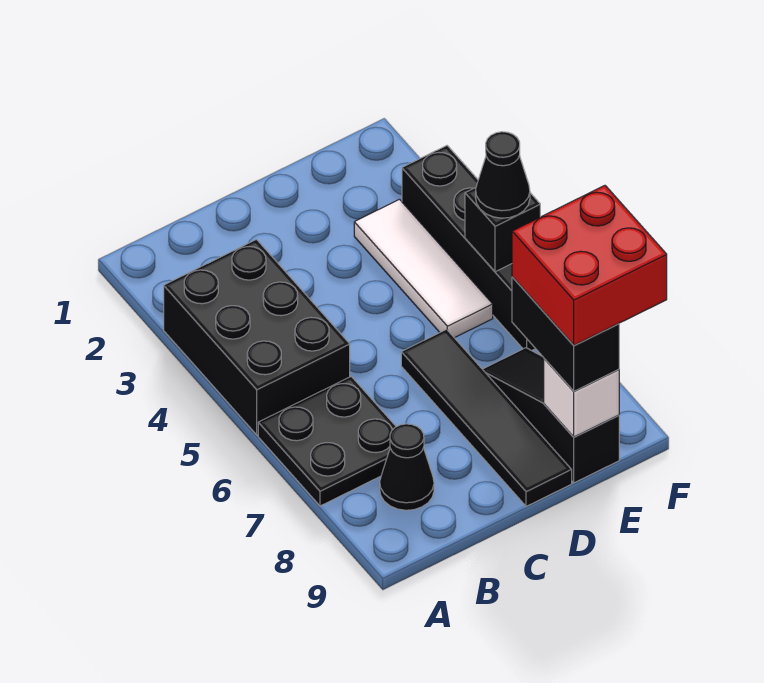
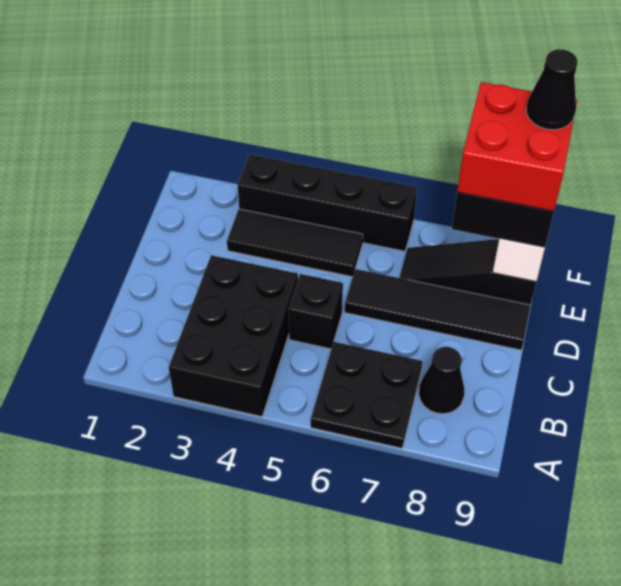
black 2x3 brick [164,239,350,435] -> black 2x3 brick turned to [169,255,298,417]
white 1x3 tile [354,199,493,338] -> black 1x3 tile [227,209,363,277]
black 1x1 brick [465,188,540,272] -> black 1x1 brick moved to [289,274,343,349]
black 1x1 cone [476,132,530,218] -> black 1x1 cone moved to [526,49,578,130]

